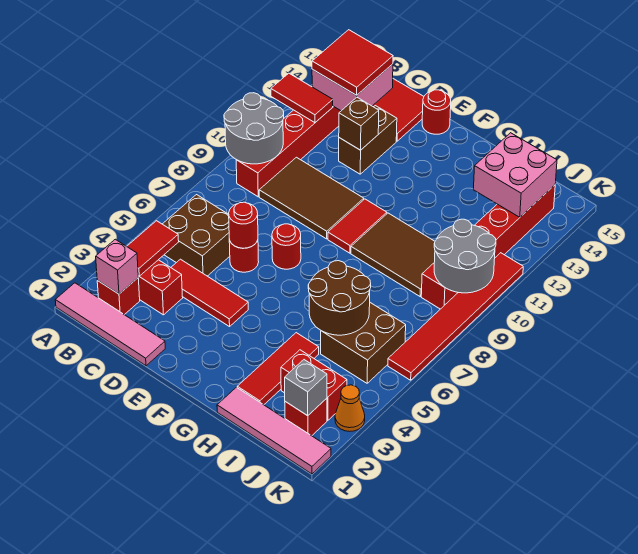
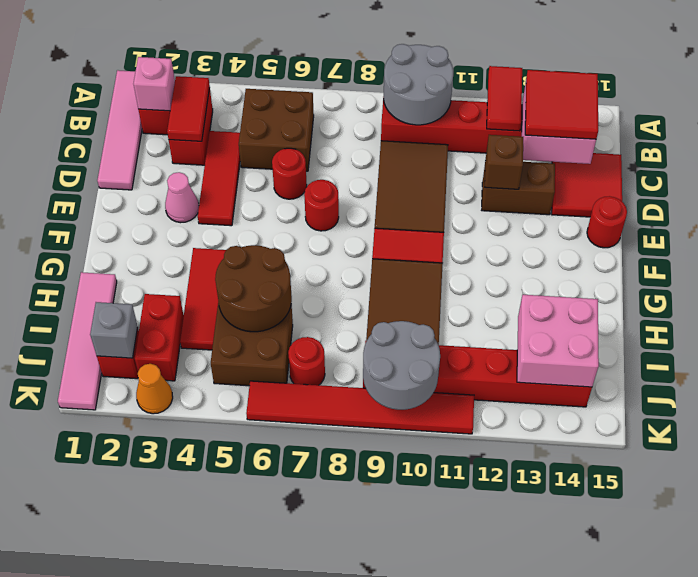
red 1x2 tile [127,221,179,276] -> red 1x2 tile turned to [167,76,210,141]
red 1x1 round brick [229,202,258,248] -> red 1x1 round brick moved to [288,337,325,385]
none -> pink 1x1 cone [165,172,199,223]
red 1x3 tile [237,333,319,405] -> red 1x3 tile turned to [180,248,226,350]

